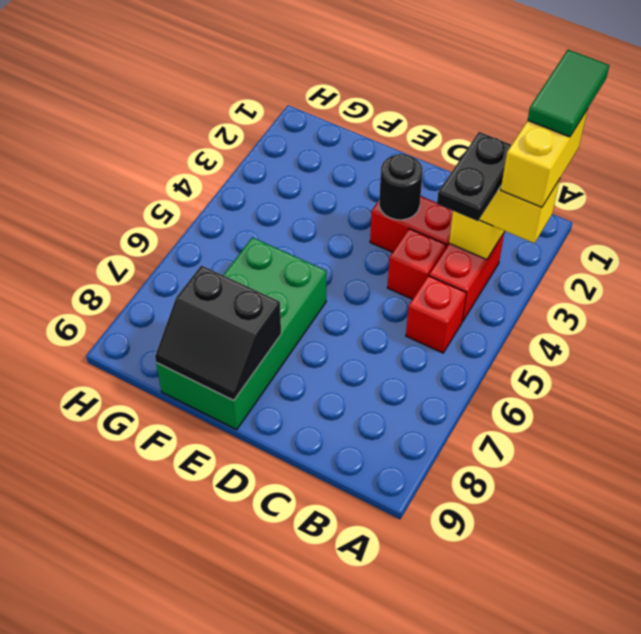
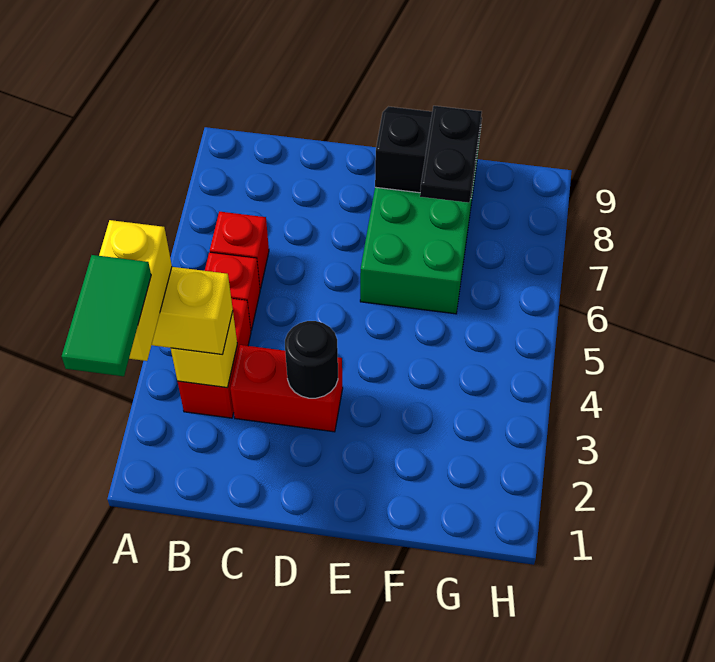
black 1x2 plate [437,132,511,221] -> black 1x2 plate moved to [420,106,482,203]
red 1x1 brick [387,229,446,299] -> red 1x1 brick moved to [210,211,269,289]

